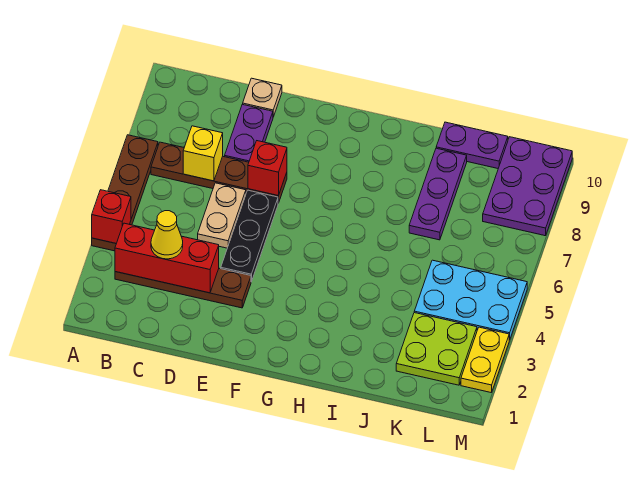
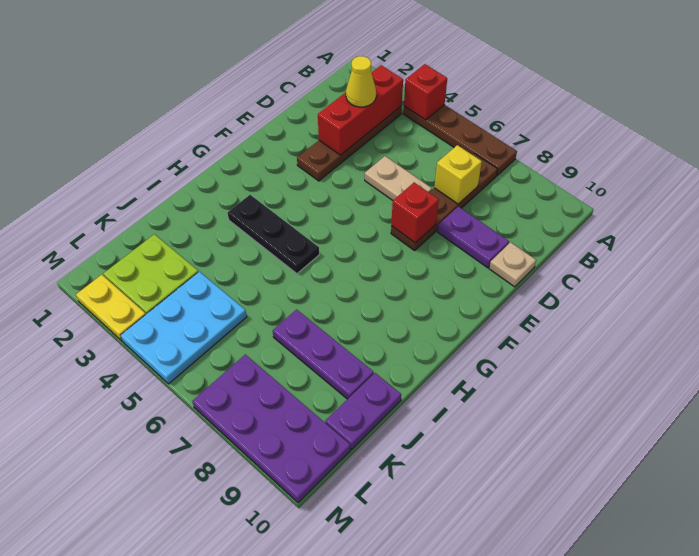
black 1x3 plate [221,190,278,282] -> black 1x3 plate moved to [228,195,319,274]
purple 2x3 plate [483,137,572,236] -> purple 2x4 plate [192,354,351,503]

